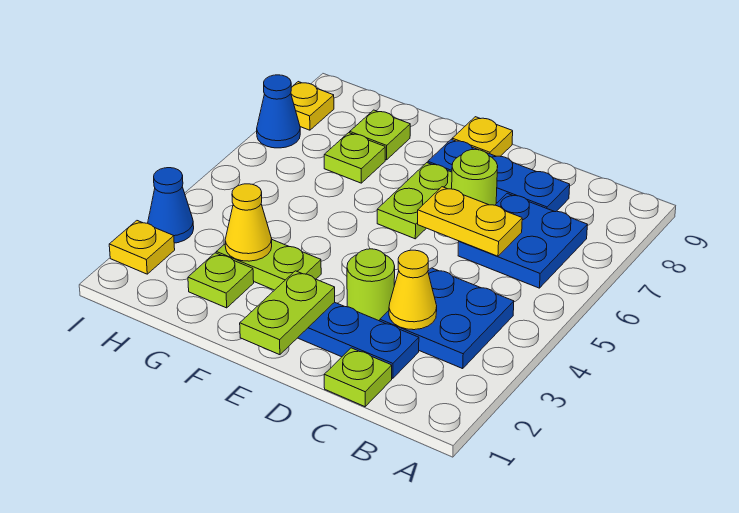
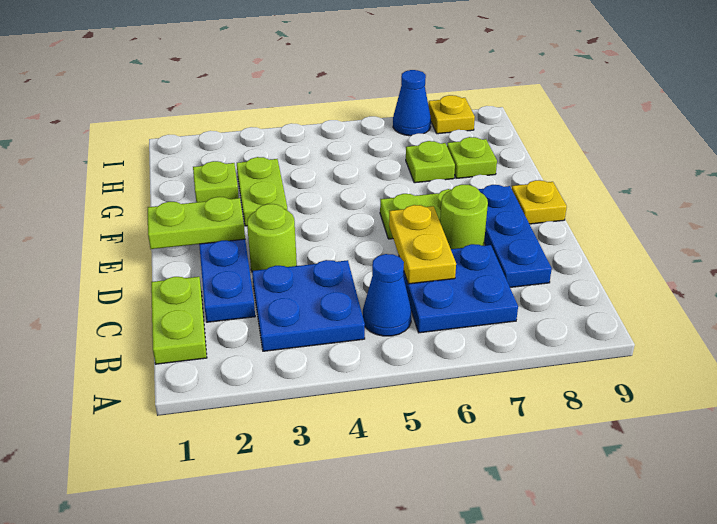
lime 1x1 plate [324,348,392,407] -> lime 1x2 plate [151,277,207,364]
yellow 1x1 cone [389,250,437,330] -> none
yellow 1x1 cone [225,184,272,261] -> none
yellow 1x1 plate [109,221,175,274] -> none
blue 1x1 cone [148,168,194,243] -> blue 1x1 cone moved to [363,254,411,336]

